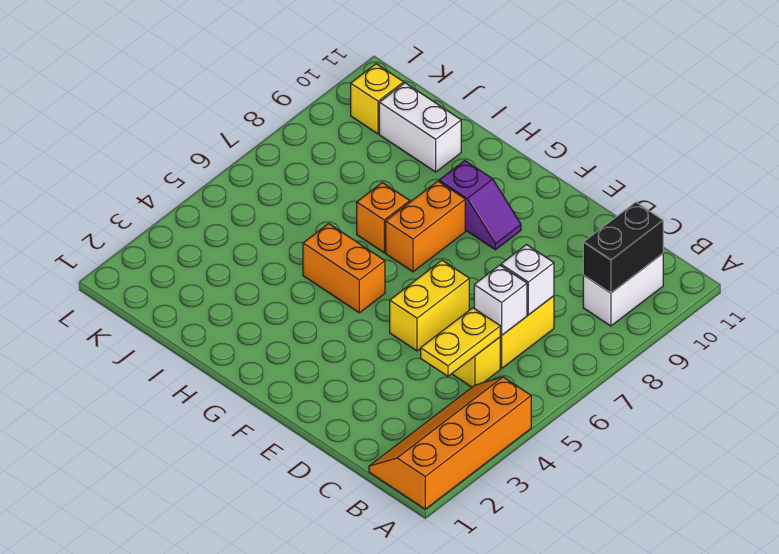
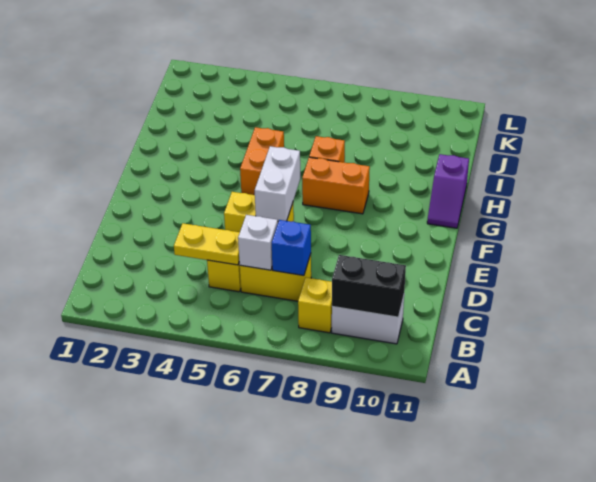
orange 2x4 slope [369,377,531,509] -> none
white 1x1 brick [501,245,554,315] -> blue 1x1 brick [272,220,311,276]
purple 1x2 slope [439,161,521,250] -> purple 1x2 slope moved to [427,154,469,228]
white 1x2 brick [379,83,461,172] -> white 1x2 brick moved to [255,146,300,221]
yellow 1x1 brick [351,64,404,134] -> yellow 1x1 brick moved to [298,277,332,333]

